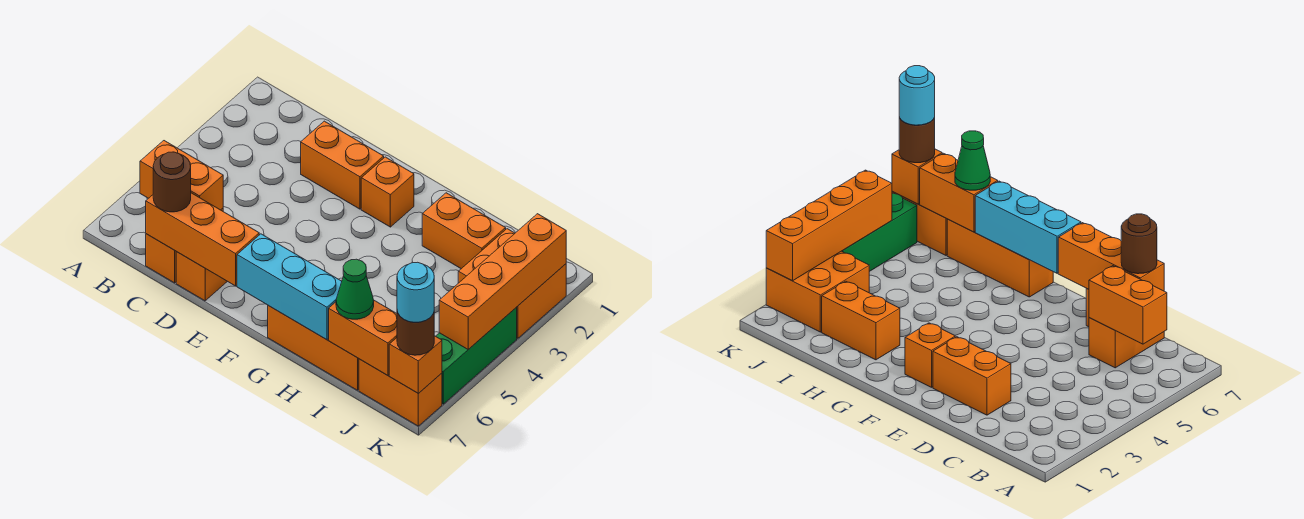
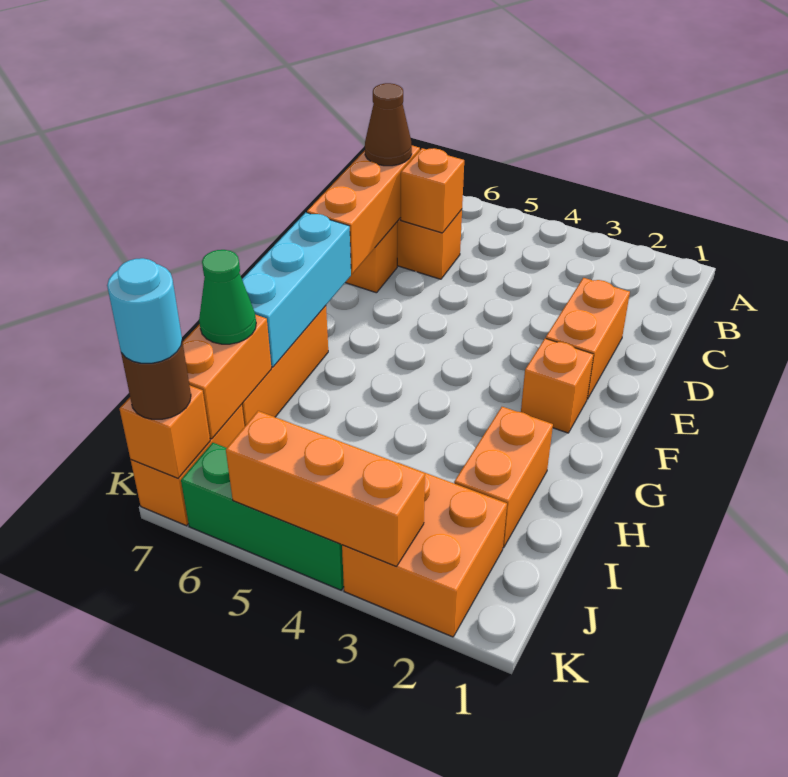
orange 1x2 brick [140,141,223,210] -> orange 1x1 brick [401,148,464,233]
brown 1x1 round brick [153,152,191,212] -> brown 1x1 cone [365,83,412,166]
orange 1x4 brick [439,214,566,349] -> orange 1x3 brick [226,411,425,567]

